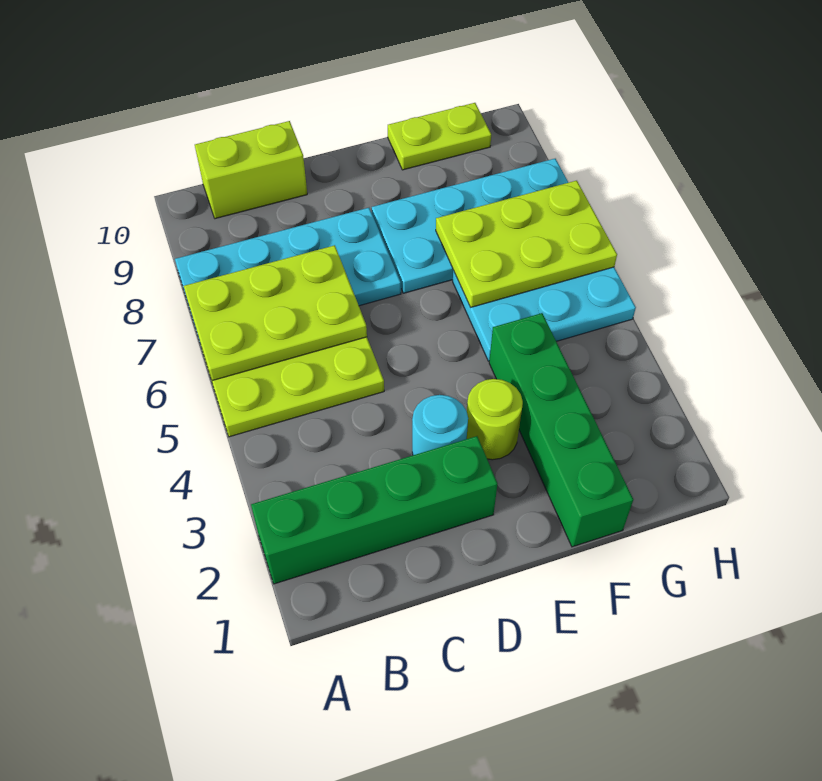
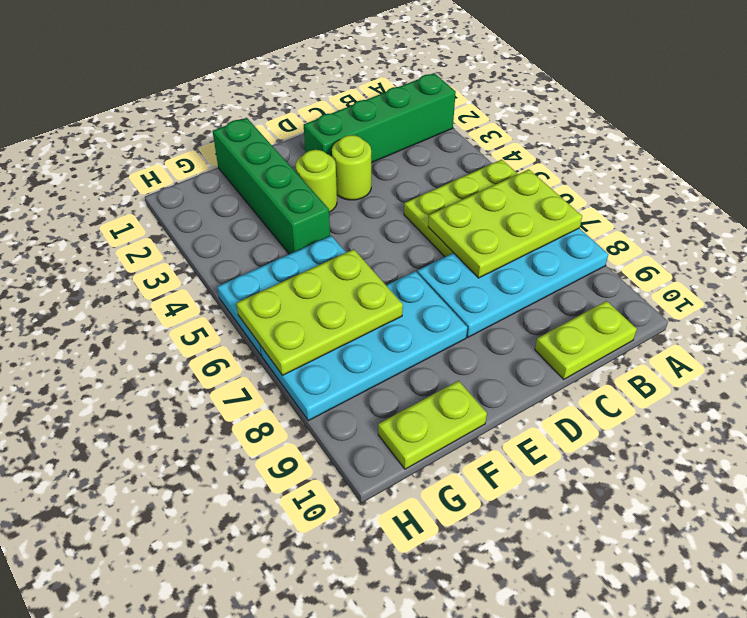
lime 1x2 brick [195,121,307,219] -> lime 1x2 plate [535,301,637,379]
cyan 1x1 round brick [412,395,468,455] -> lime 1x1 round brick [332,135,371,200]

